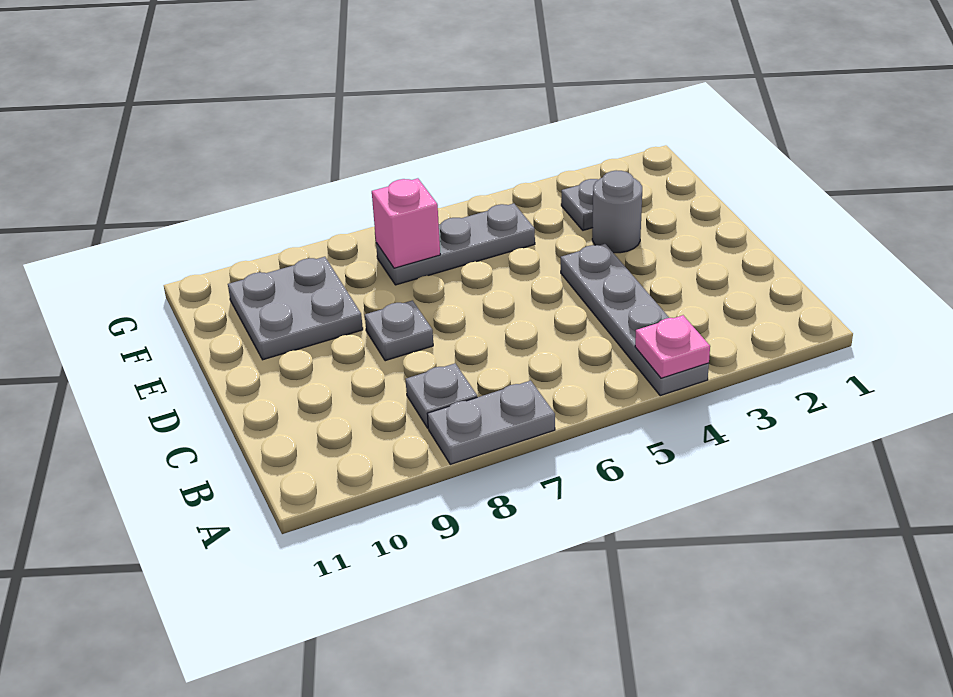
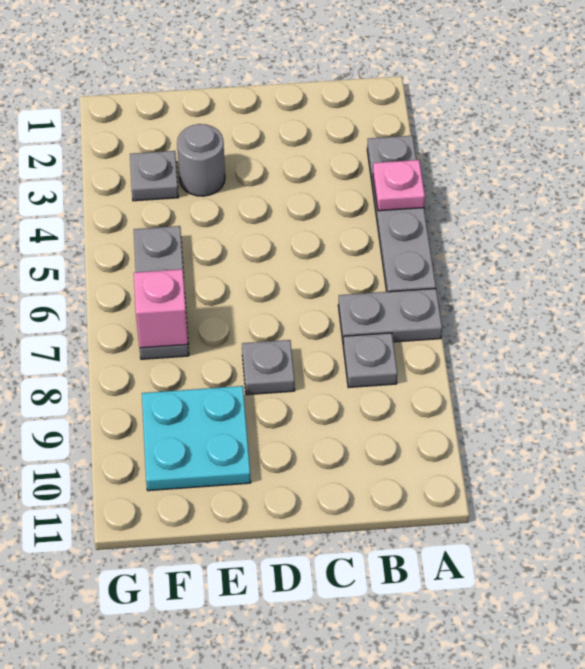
grey 1x4 plate [561,244,709,396] -> grey 1x4 plate turned to [367,136,436,292]
grey 1x2 plate [428,381,555,464] -> grey 1x2 plate turned to [338,289,442,342]
grey 2x2 plate [228,257,363,360] -> cyan 2x2 plate [142,386,251,491]

